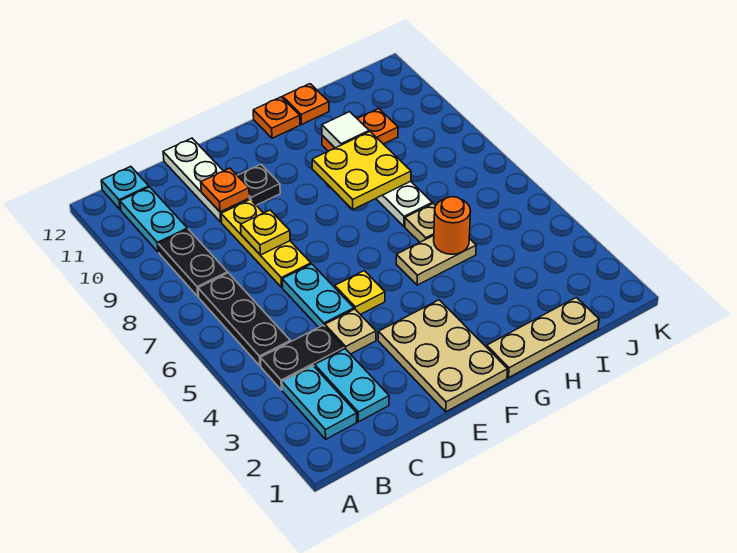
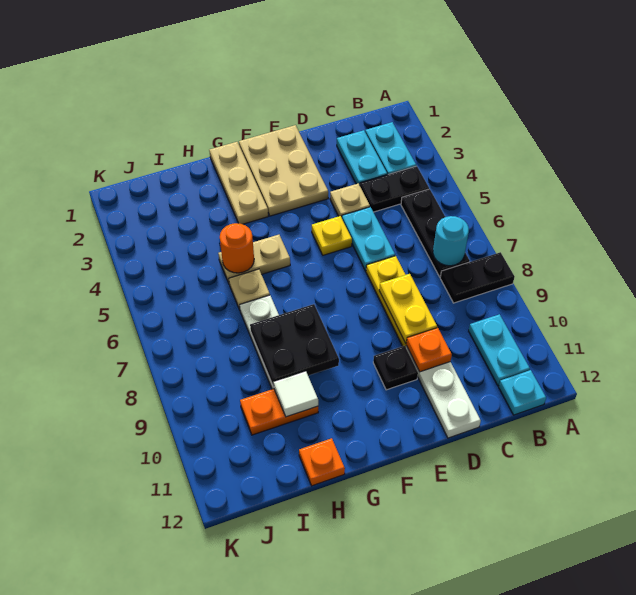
none -> cyan 1x1 round brick [433,216,469,266]
black 1x2 plate [158,229,228,296] -> black 1x2 plate turned to [440,252,515,303]
yellow 1x1 plate [241,210,290,255] -> yellow 1x2 plate [379,274,437,343]
tan 1x3 plate [487,297,599,378] -> tan 1x3 plate turned to [209,142,268,224]
yellow 2x2 plate [312,132,411,209] -> black 2x2 plate [250,304,339,387]
orange 1x1 plate [253,97,300,138] -> none

